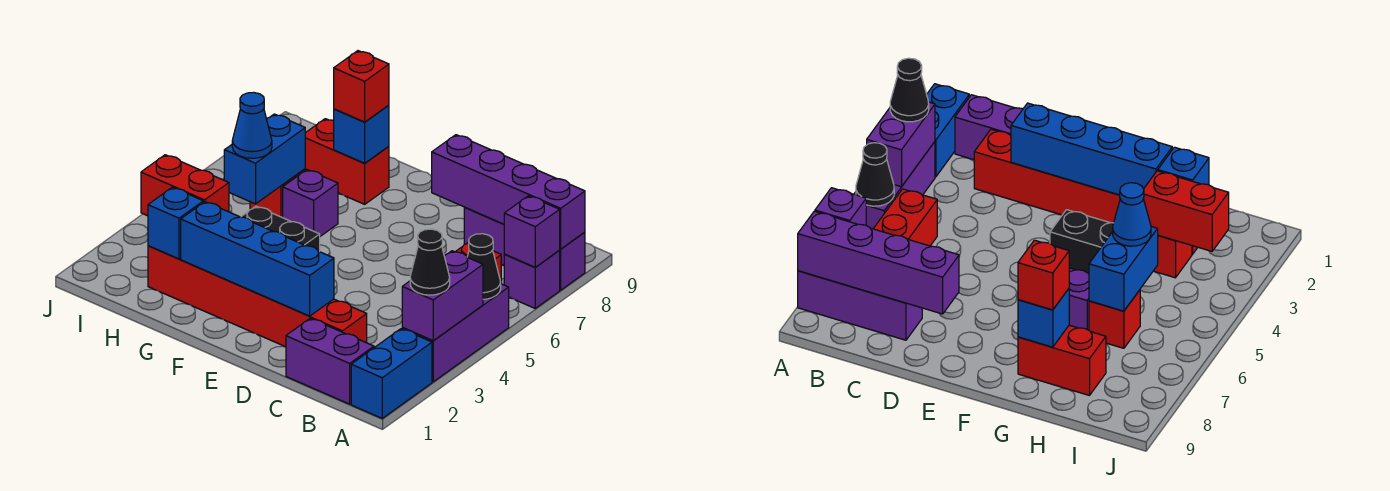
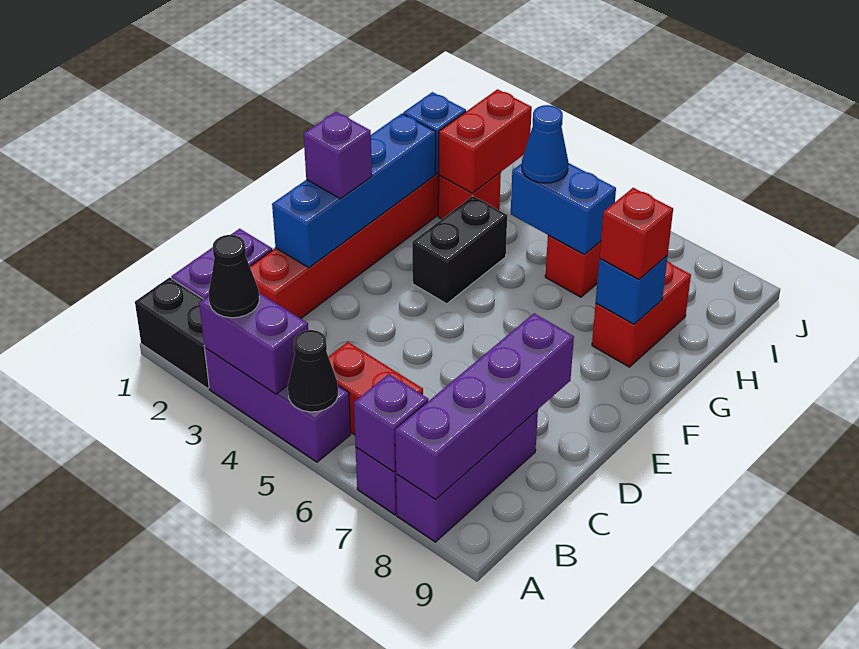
blue 1x2 brick [351,329,432,418] -> black 1x2 brick [135,277,209,388]
purple 1x1 brick [283,170,338,236] -> purple 1x1 brick moved to [304,112,372,199]

